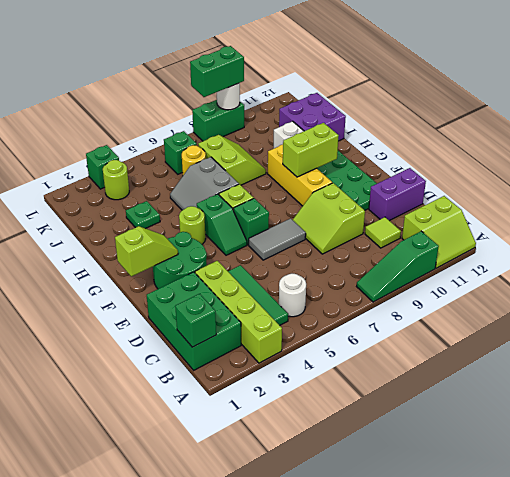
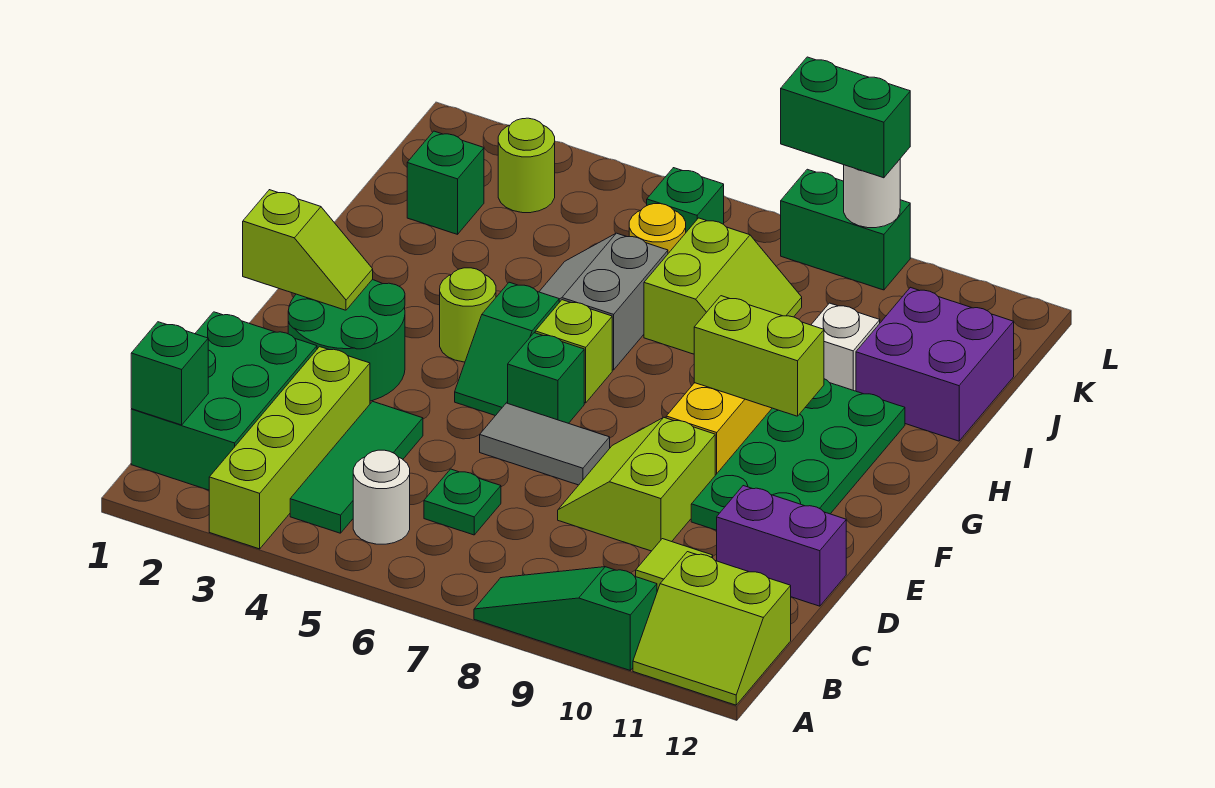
green 1x1 plate [126,201,160,229] -> green 1x1 plate moved to [424,469,501,535]
green 1x1 brick [86,145,119,189] -> green 1x1 brick moved to [407,131,484,234]

